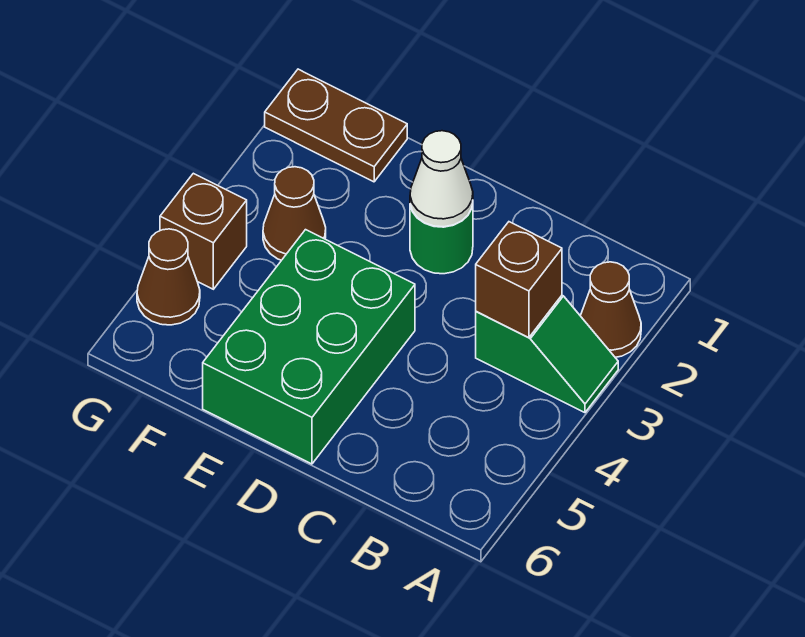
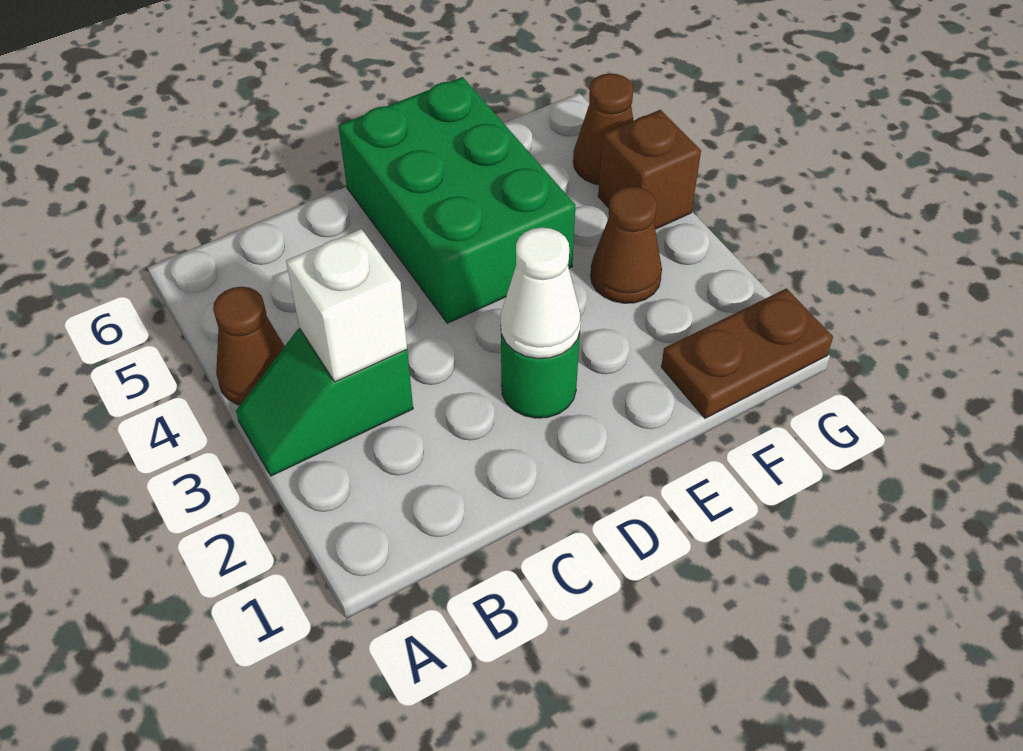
brown 1x1 cone [581,262,641,357] -> brown 1x1 cone moved to [213,287,285,405]
brown 1x1 brick [476,222,562,338] -> white 1x1 brick [286,229,407,382]

